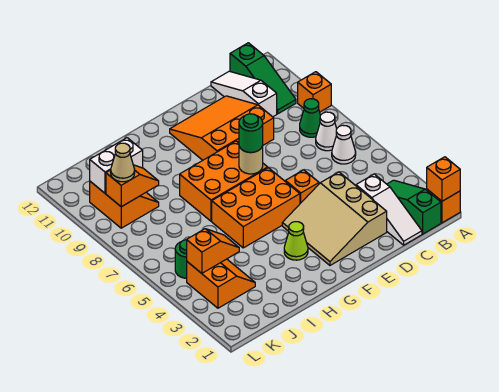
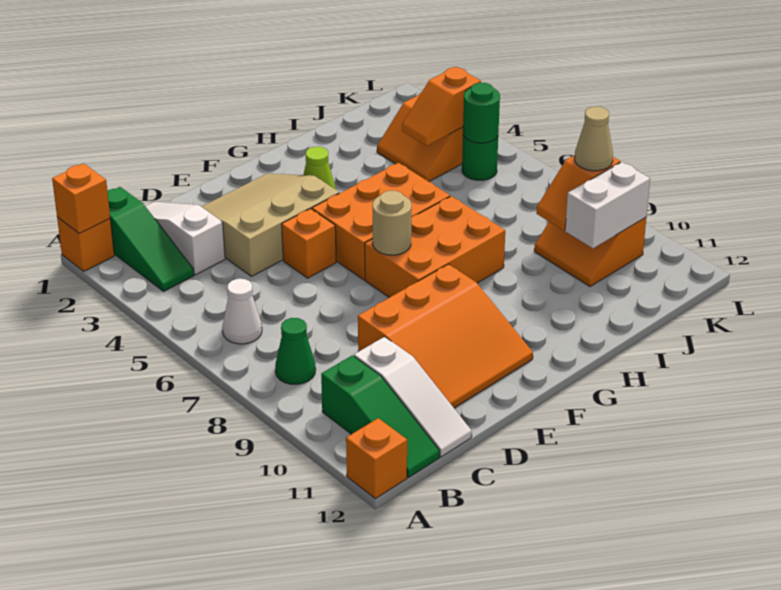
orange 1x1 brick [298,72,331,112] -> orange 1x1 brick moved to [346,418,407,499]
white 1x1 cone [316,112,337,151] -> none
green 1x3 slope [230,43,296,114] -> green 1x3 slope turned to [321,355,440,477]
tan 3x3 slope [282,172,387,265] -> tan 3x3 slope turned to [202,174,339,276]
green 1x1 round brick [239,114,263,152] -> green 1x1 round brick moved to [463,83,500,143]

